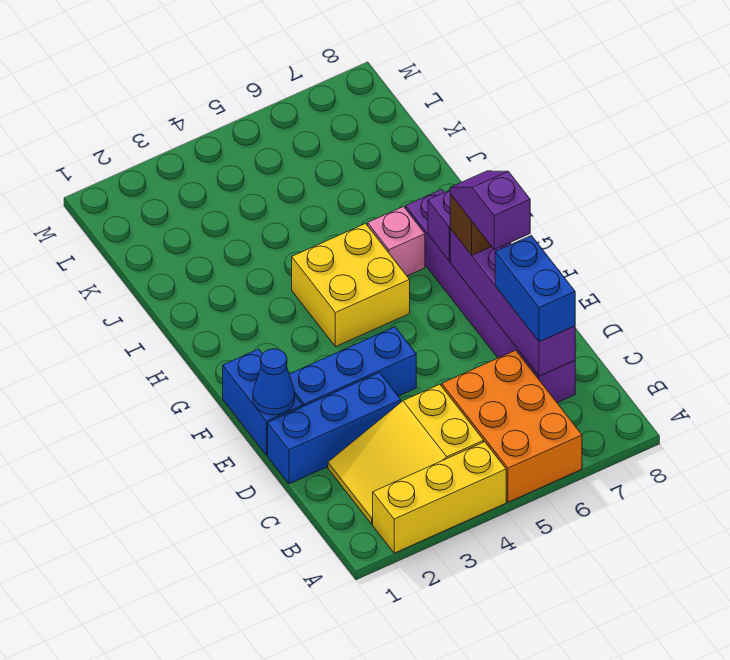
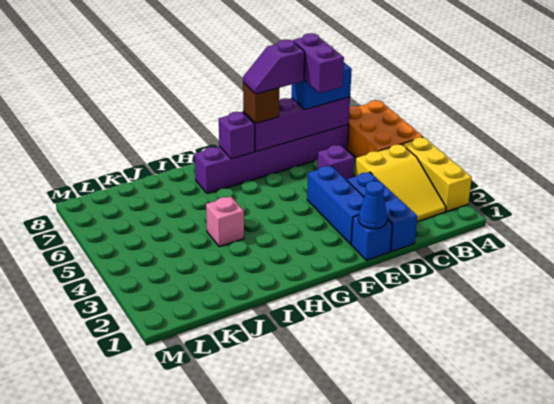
orange 2x3 brick [442,350,582,502] -> orange 2x3 brick turned to [347,100,423,158]
none -> purple 1x1 brick [317,145,354,180]
none -> purple 1x2 brick [293,33,344,93]
blue 1x2 brick [223,349,303,455] -> blue 1x1 brick [351,215,392,260]
yellow 2x2 brick [292,223,410,347] -> none
pink 1x1 brick [368,206,425,276] -> pink 1x1 brick moved to [206,196,244,247]

